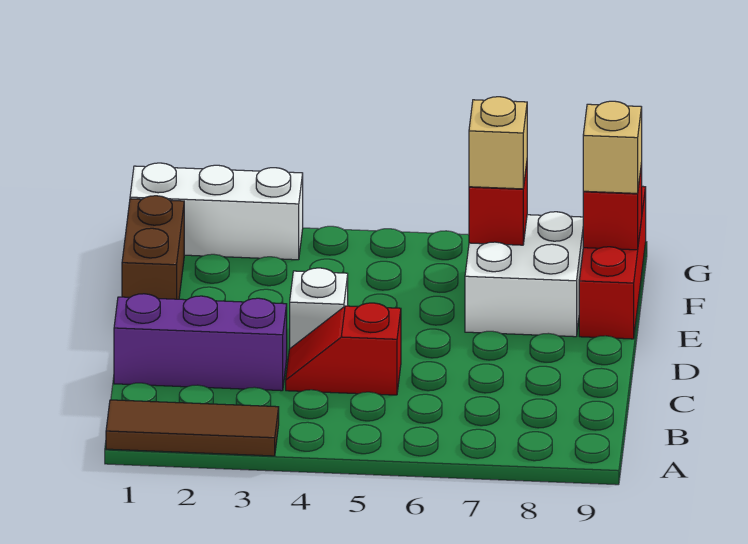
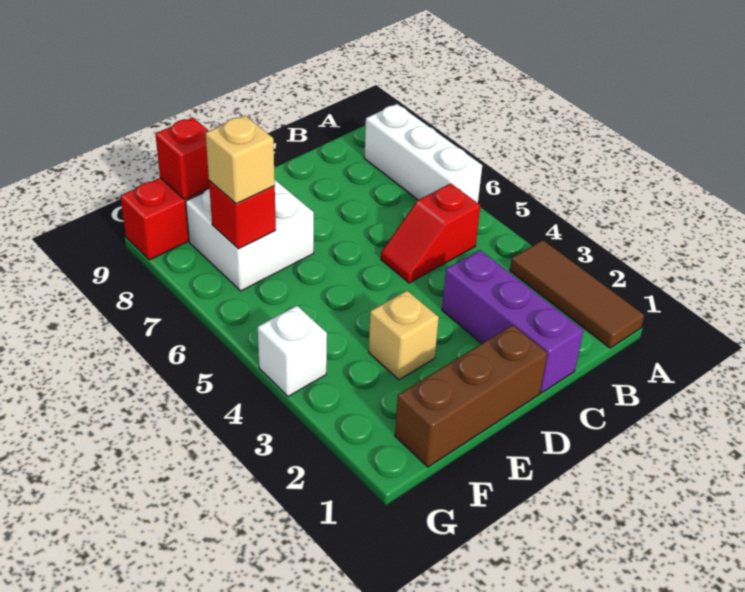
red 1x2 slope [286,303,401,395] -> red 1x2 slope turned to [381,183,480,283]
white 1x1 brick [290,268,348,348] -> white 1x1 brick moved to [258,306,327,396]
brown 1x2 brick [122,196,184,299] -> brown 1x3 brick [395,325,547,467]
tan 1x1 brick [583,101,642,193] -> tan 1x1 brick moved to [369,291,439,380]
white 1x3 brick [130,163,303,260] -> white 1x3 brick moved to [364,104,482,203]

